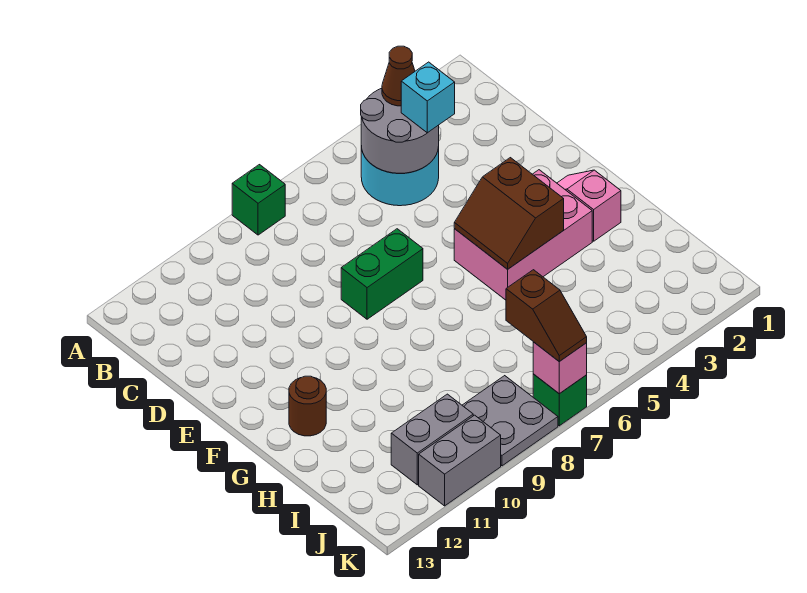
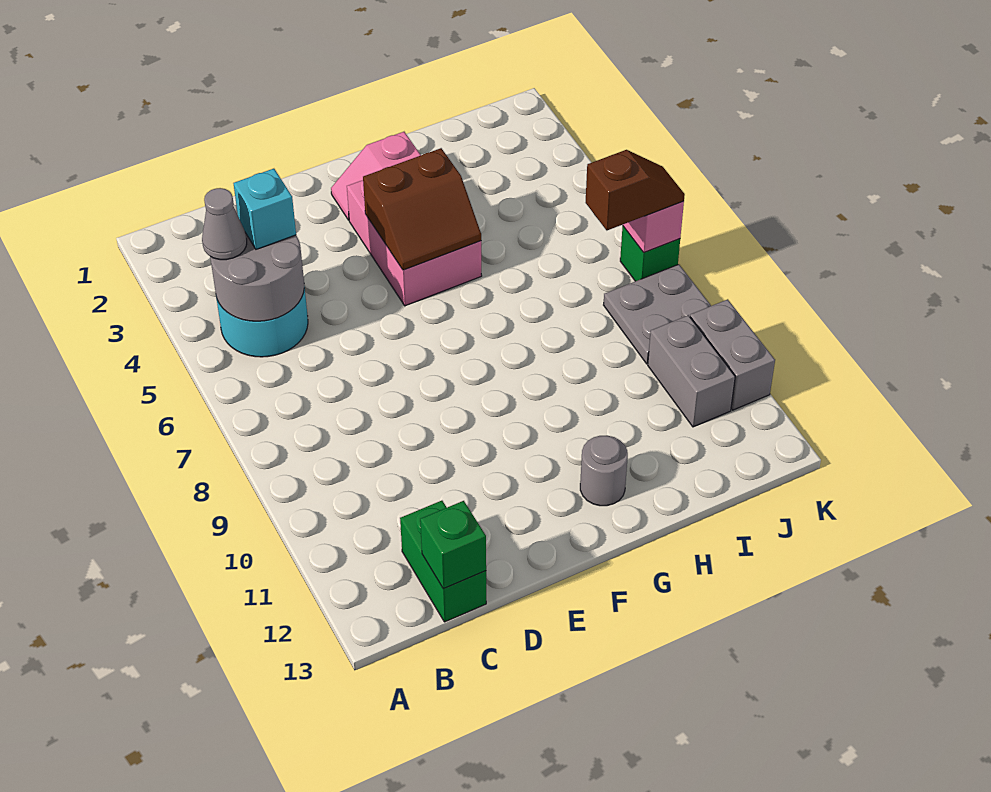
green 1x1 brick [232,165,285,235] -> green 1x1 brick moved to [420,501,486,589]
brown 1x1 cone [382,46,415,106] -> grey 1x1 cone [202,188,247,260]
green 1x2 brick [341,229,423,319] -> green 1x2 brick moved to [400,501,486,622]
brown 1x1 round brick [289,376,326,436] -> grey 1x1 round brick [580,436,628,506]

